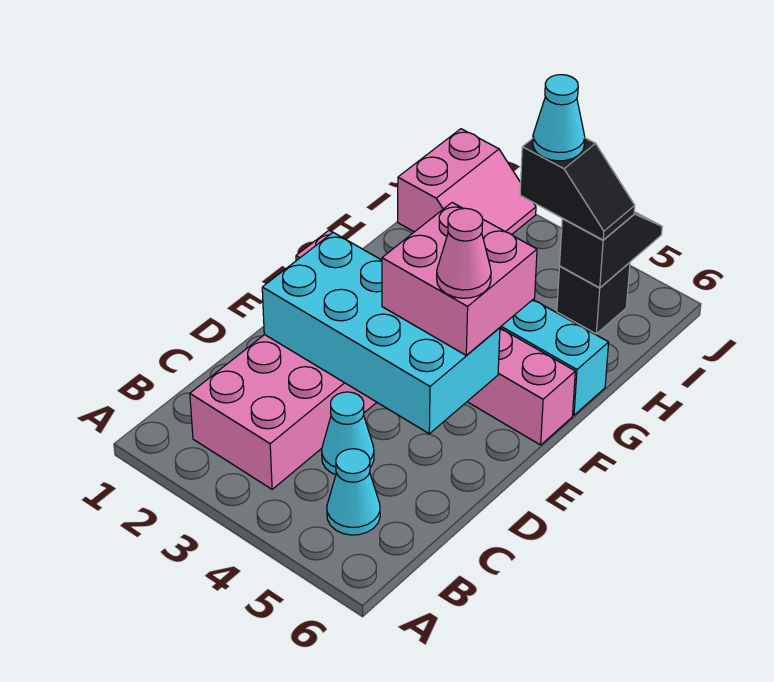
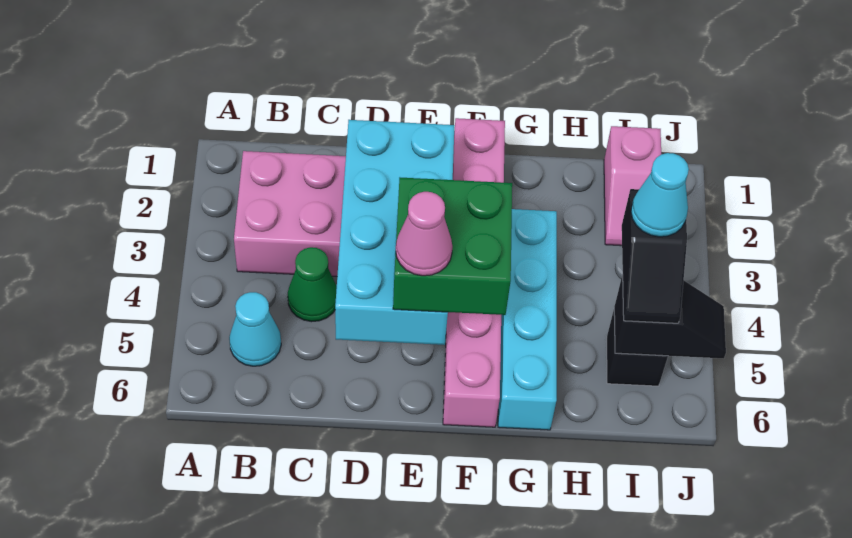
cyan 1x1 cone [322,392,374,475] -> green 1x1 cone [288,247,337,322]
pink 2x2 brick [382,203,537,355] -> green 2x2 brick [393,178,512,315]
pink 2x2 slope [398,129,536,235] -> pink 1x2 slope [604,126,661,246]

